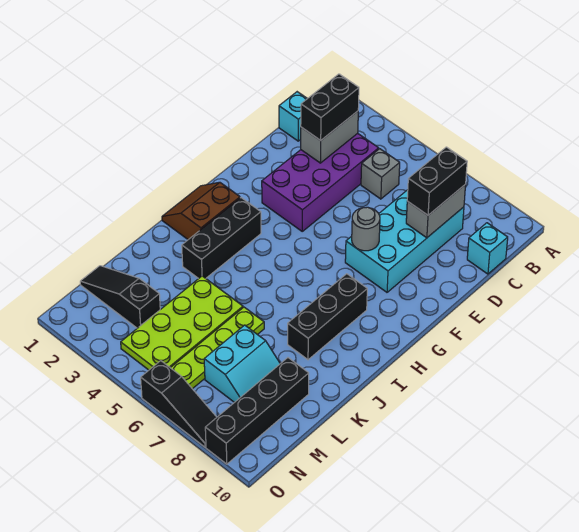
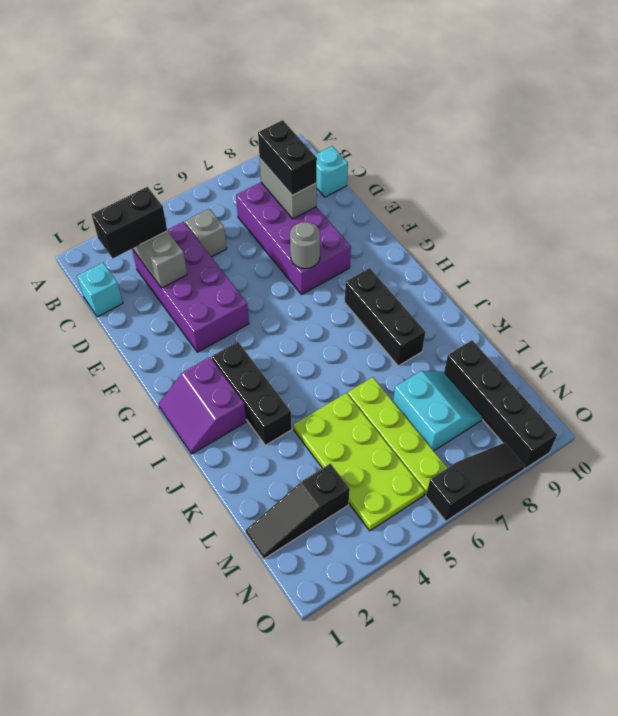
black 1x2 brick [301,74,359,140] -> black 1x2 brick turned to [91,187,167,258]
cyan 2x4 brick [345,190,464,292] -> purple 2x4 brick [236,182,351,295]
brown 2x2 slope [162,182,240,240] -> purple 2x2 slope [159,357,246,454]

